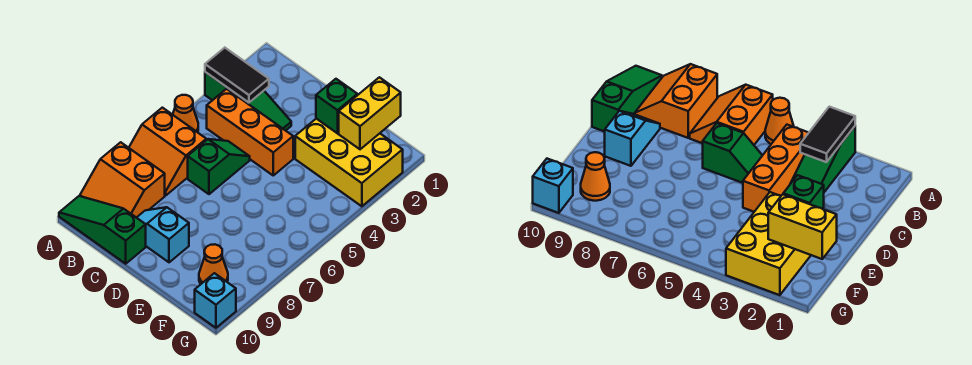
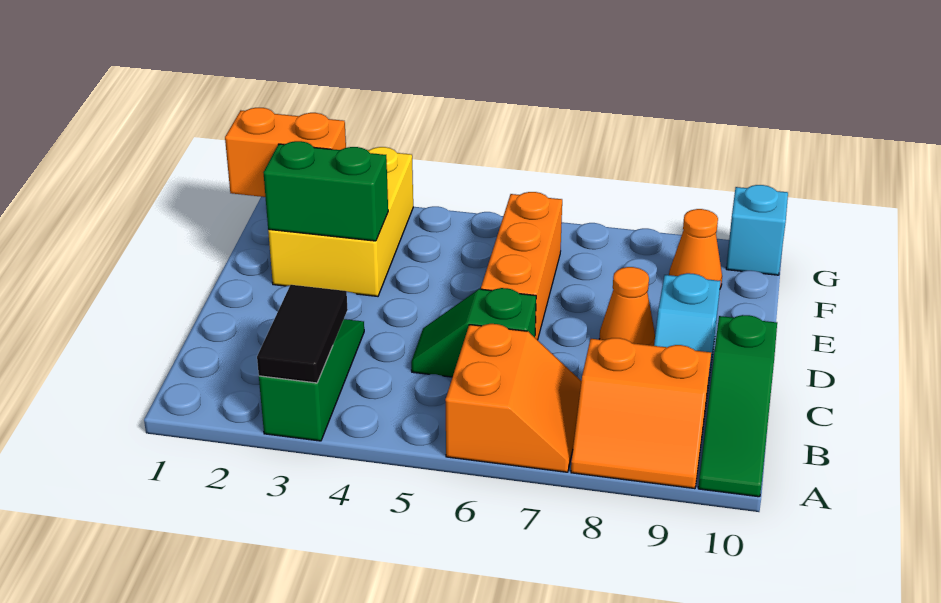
orange 1x1 cone [173,95,198,132] -> orange 1x1 cone moved to [599,267,655,346]
orange 2x2 slope [80,142,165,218] -> orange 2x2 slope turned to [571,338,711,489]
orange 1x3 brick [207,89,293,175] -> orange 1x3 brick moved to [481,192,562,340]
green 1x1 brick [316,79,357,133] -> green 1x2 brick [263,141,388,241]
yellow 1x2 brick [339,77,401,149] -> orange 1x2 brick [225,108,346,197]

